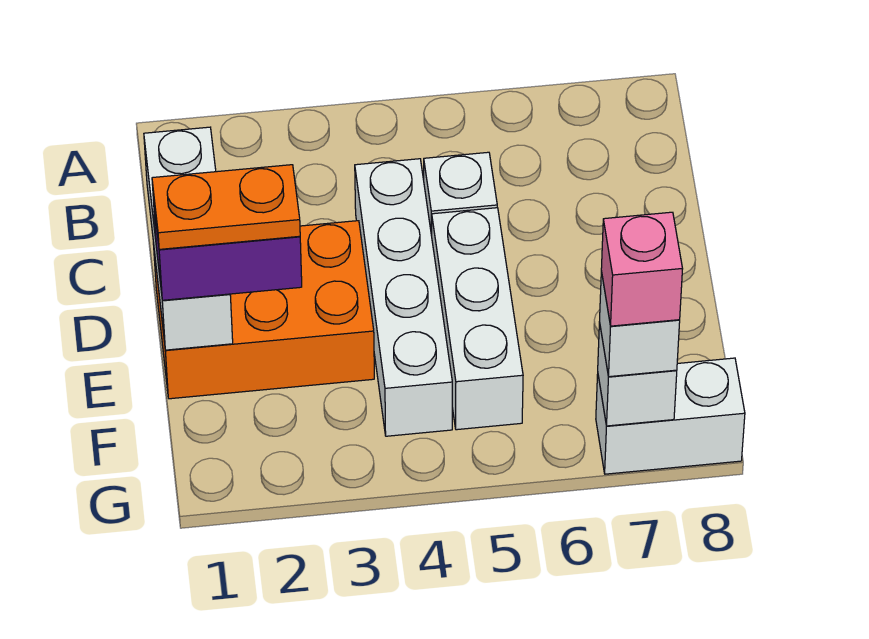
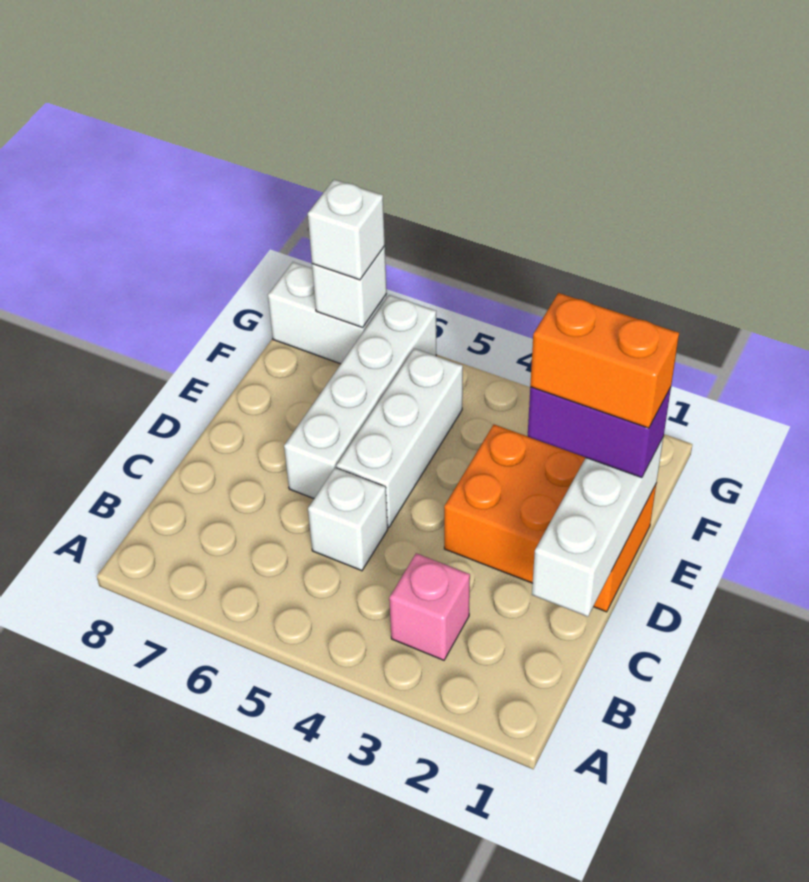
white 1x4 brick [355,159,452,436] -> white 1x4 brick moved to [284,295,436,499]
orange 1x2 plate [152,165,300,249] -> orange 1x2 brick [530,293,679,428]
pink 1x1 brick [601,212,682,326] -> pink 1x1 brick moved to [389,553,470,660]

